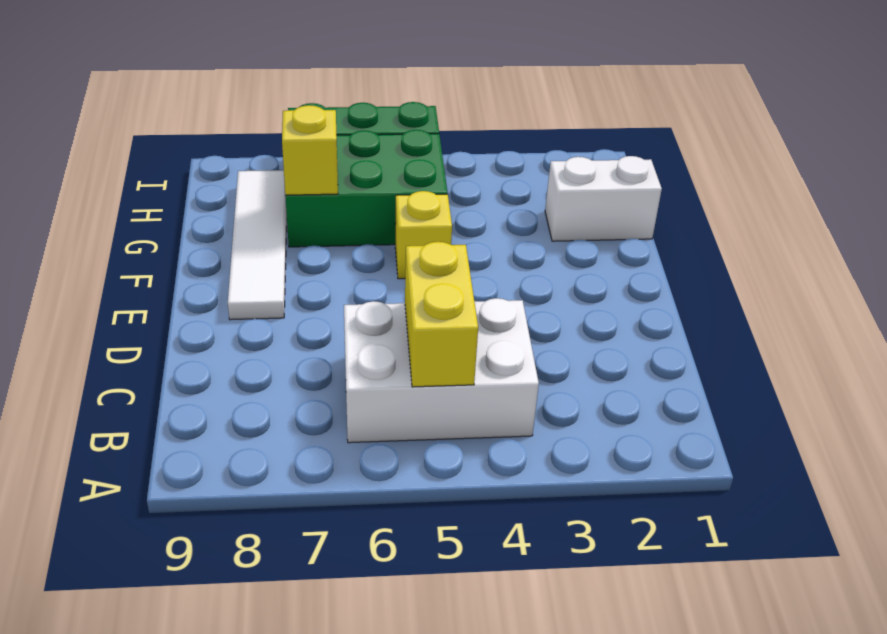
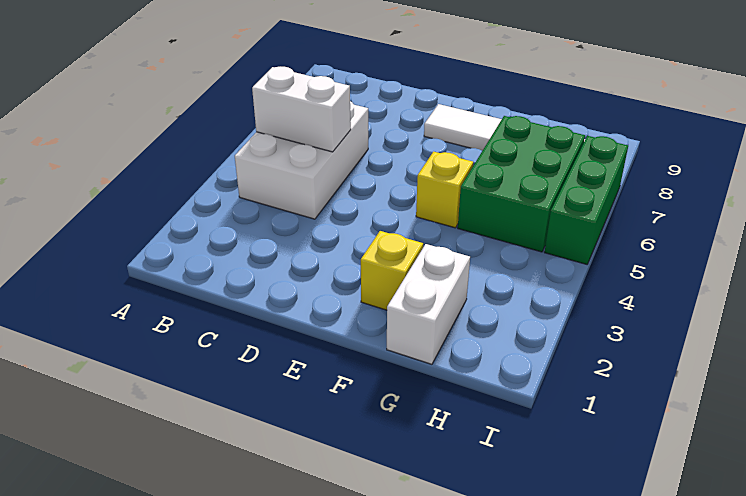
yellow 1x2 brick [405,242,478,387] -> white 1x2 brick [252,67,351,152]
yellow 1x1 brick [282,105,338,195] -> yellow 1x1 brick moved to [361,231,423,310]

